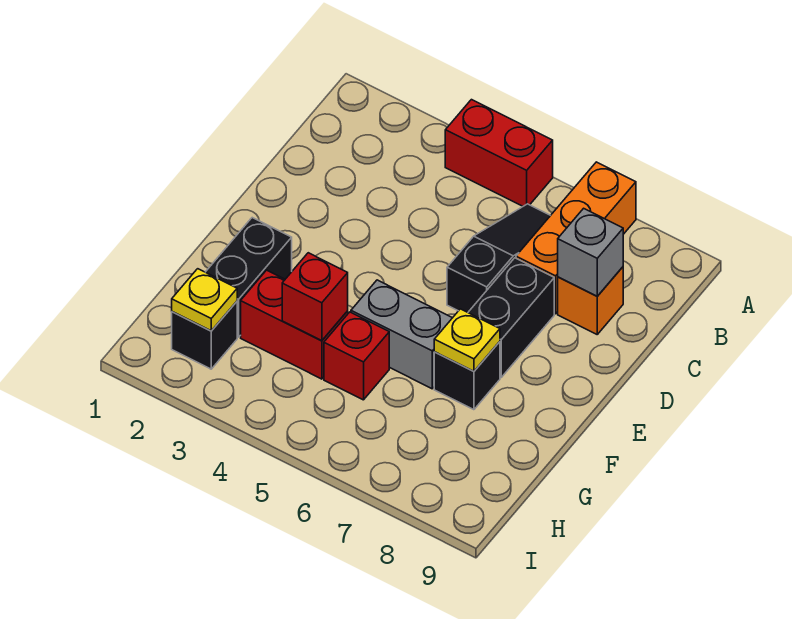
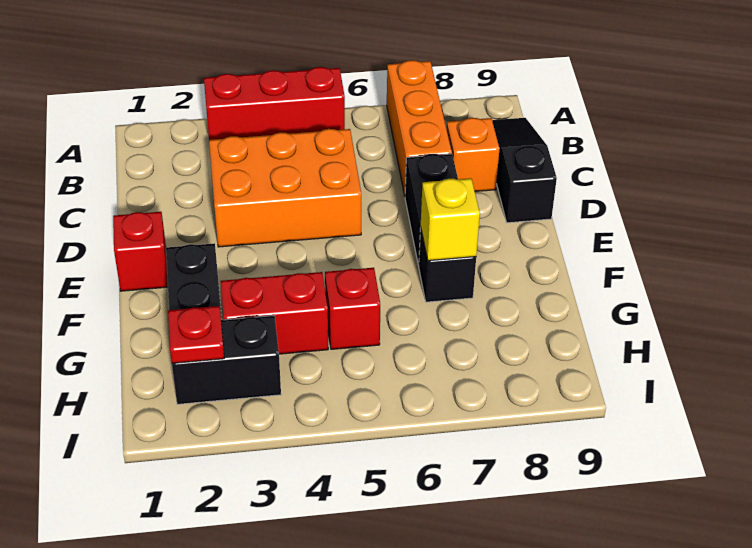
red 1x2 brick [445,100,553,206] -> red 1x3 brick [204,67,345,140]
black 1x3 slope [447,204,551,312] -> black 1x3 slope moved to [492,118,557,223]
none -> orange 2x3 brick [209,129,361,247]
grey 1x1 brick [558,208,623,296] -> none
grey 1x2 brick [351,280,452,389] -> none
yellow 1x1 plate [434,309,500,371] -> yellow 1x1 brick [421,178,480,261]
red 1x1 brick [282,253,348,341] -> red 1x1 brick moved to [113,212,168,291]
black 1x1 brick [172,302,237,369] -> black 1x2 brick [172,316,281,404]
yellow 1x1 plate [172,269,237,331] -> red 1x1 plate [168,306,224,363]

